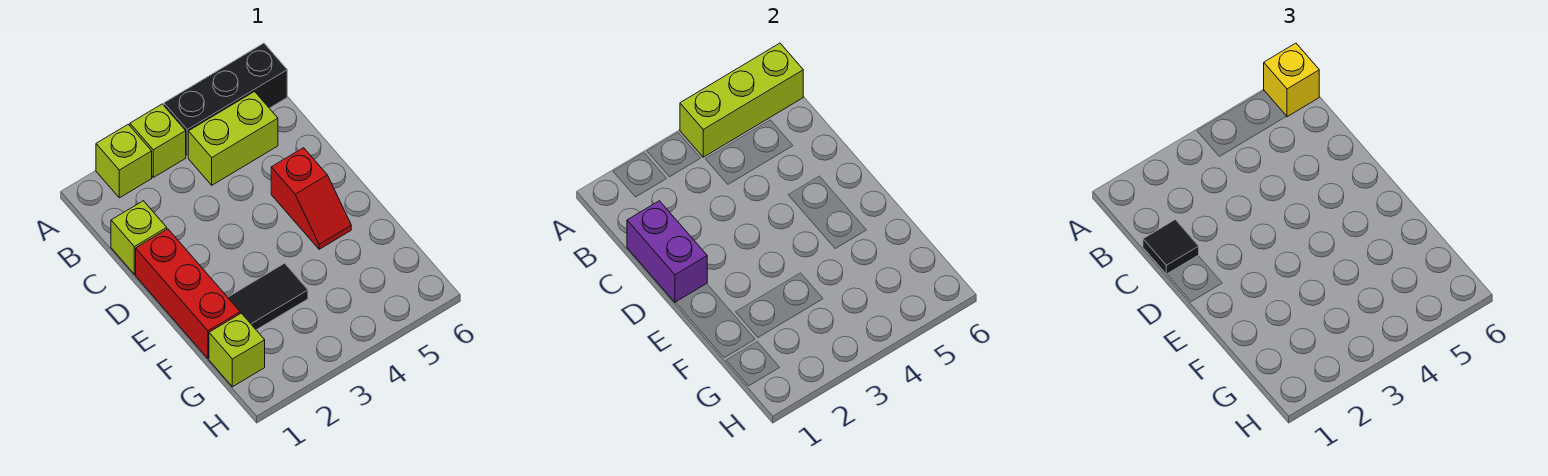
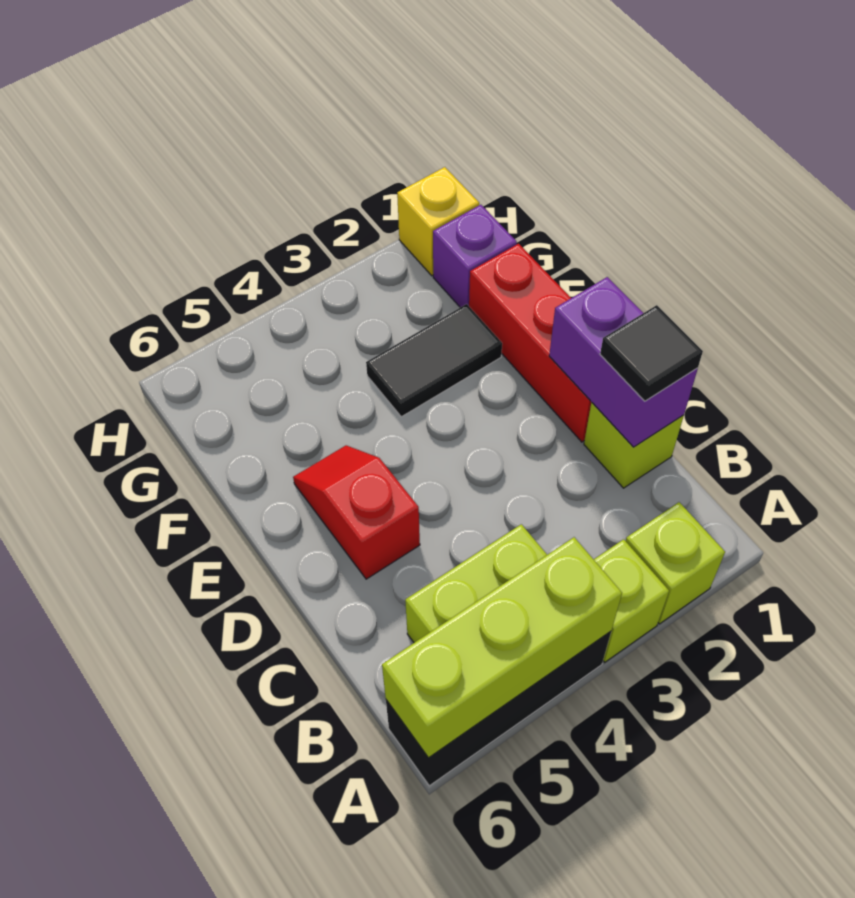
yellow 1x1 brick [1264,43,1319,117] -> yellow 1x1 brick moved to [397,167,479,276]
lime 1x1 brick [209,313,265,387] -> purple 1x1 brick [433,205,517,307]

